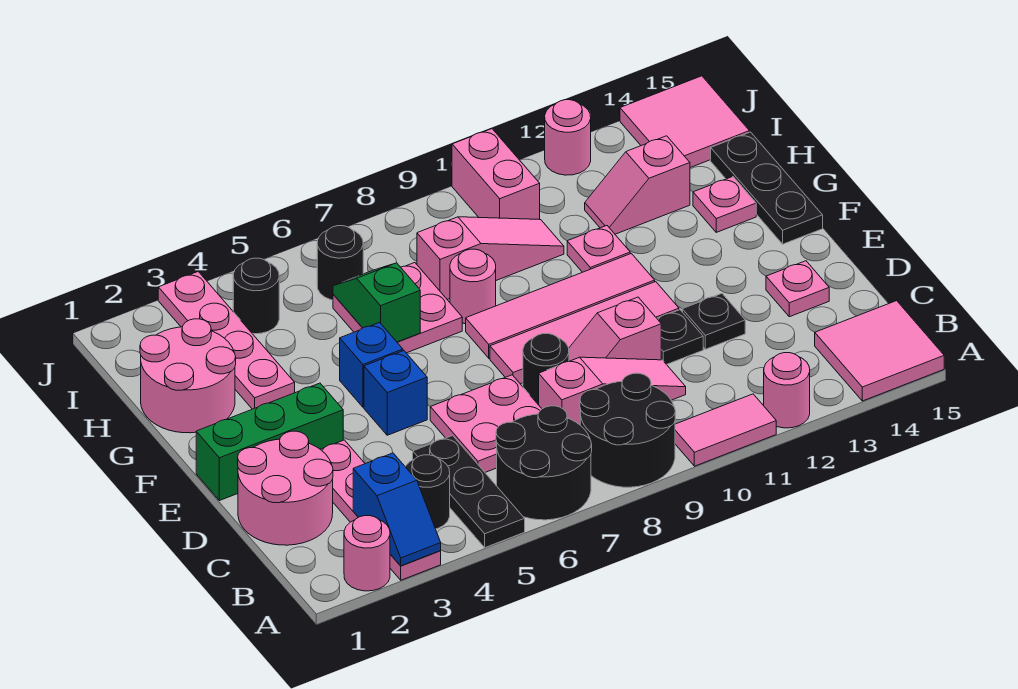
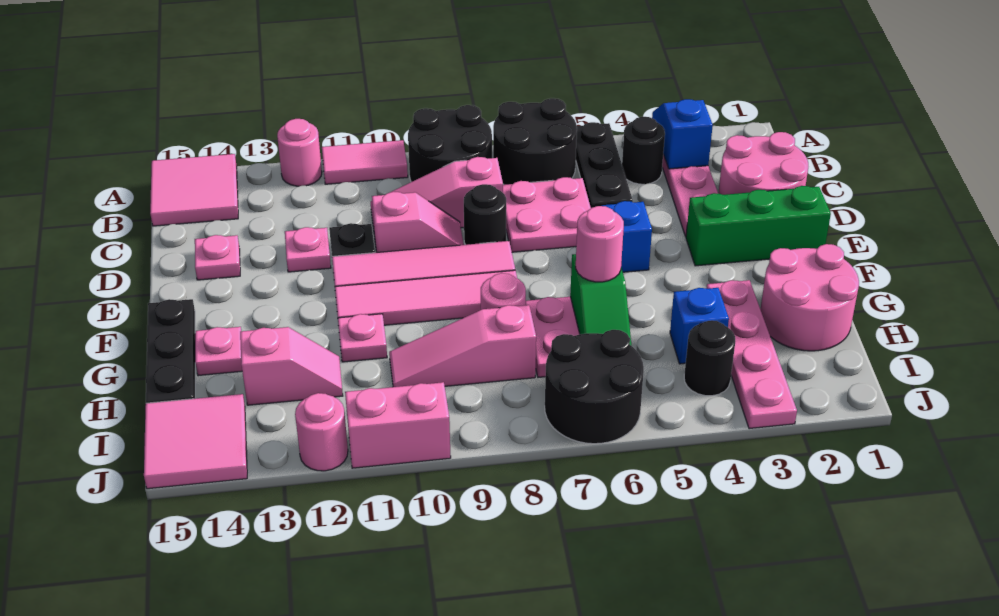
pink 1x1 round brick [344,516,390,591] -> pink 1x1 round brick moved to [576,206,624,282]
black 1x1 plate [682,294,745,349] -> pink 1x1 plate [285,227,331,272]
blue 1x1 brick [340,323,403,407] -> blue 1x1 brick moved to [670,288,729,364]
black 1x1 round brick [317,226,363,300] -> black 2x2 round brick [545,330,644,444]
pink 1x2 brick [452,129,540,219] -> pink 1x2 brick turned to [345,382,451,468]

